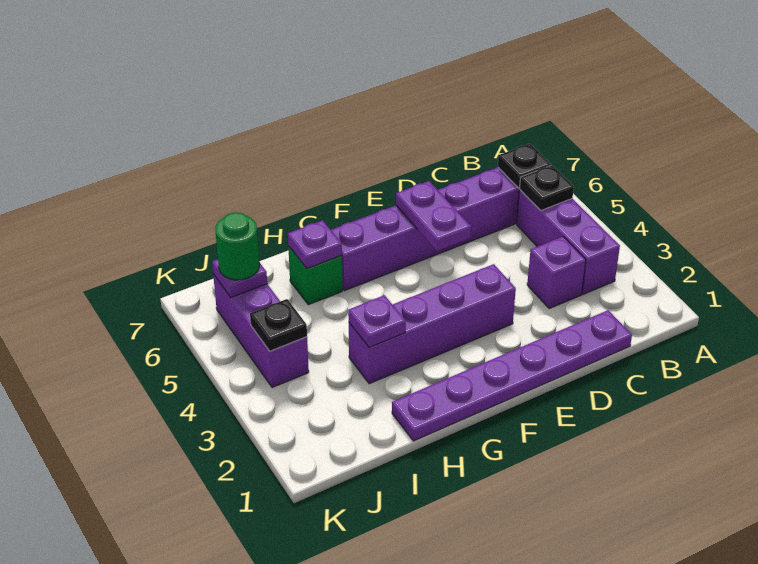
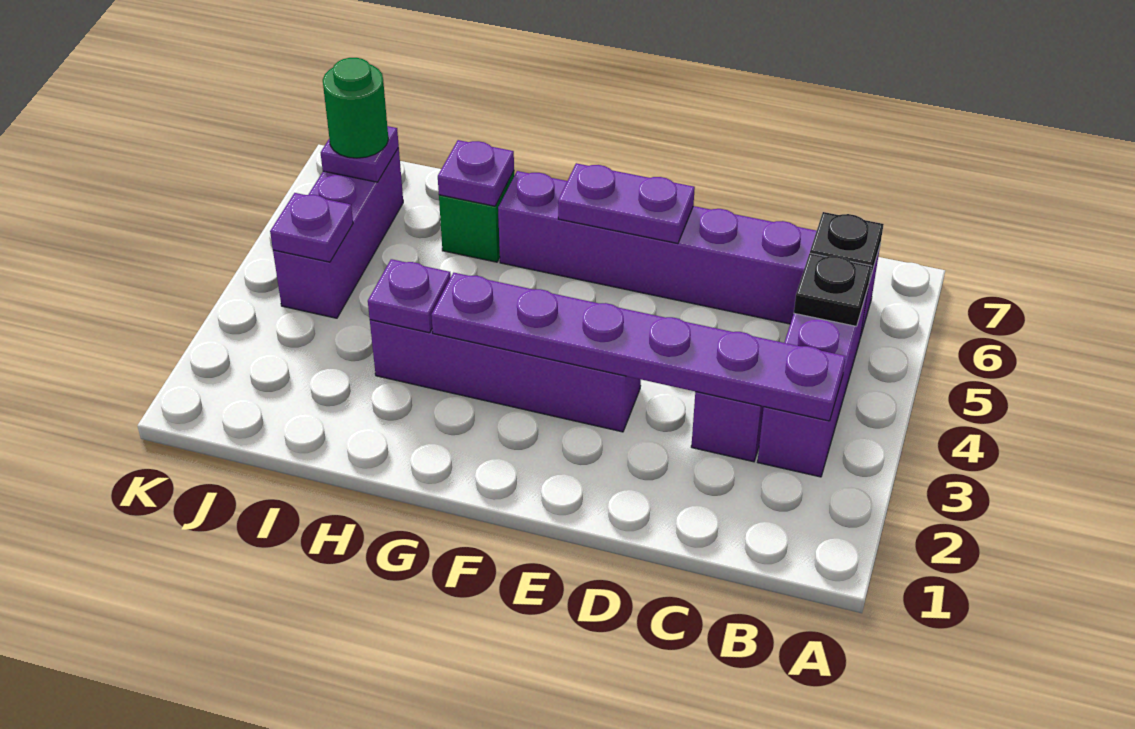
purple 1x6 plate [392,310,632,441] -> purple 1x6 plate moved to [431,273,846,421]
purple 1x2 plate [396,181,471,251] -> purple 1x2 plate turned to [558,163,695,244]
black 1x1 plate [250,299,307,351] -> purple 1x1 plate [270,193,353,262]

